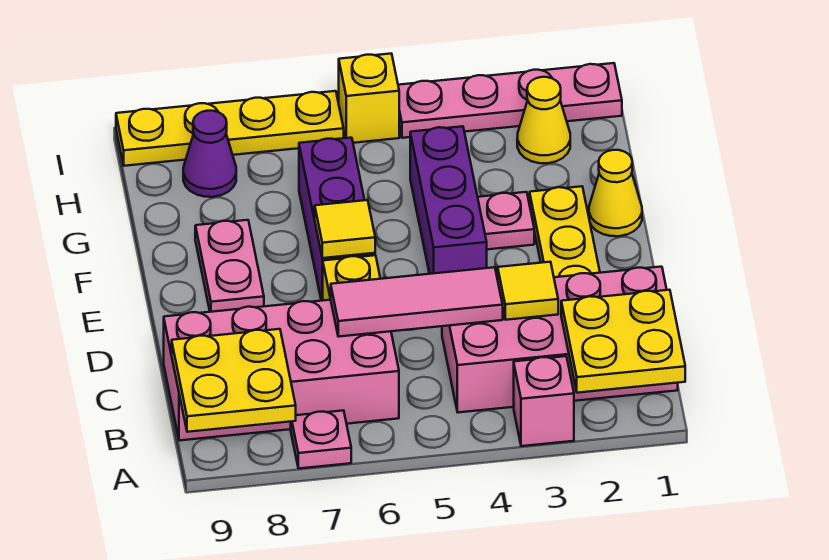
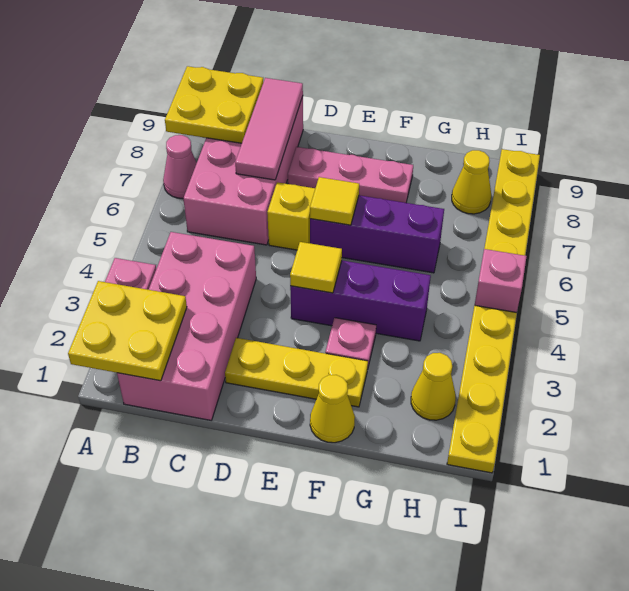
pink 1x1 plate [291,410,351,468] -> pink 1x1 cone [163,135,197,198]
yellow 1x1 tile [498,262,558,320] -> yellow 1x1 tile moved to [290,242,342,293]
pink 1x3 tile [330,267,503,337] -> pink 1x3 tile moved to [235,78,303,180]
pink 1x2 plate [195,220,264,312] -> pink 1x3 plate [288,147,413,203]
purple 1x1 cone [183,111,236,197] -> yellow 1x1 cone [452,150,491,214]
pink 1x4 plate [398,63,622,138] -> yellow 1x4 plate [447,305,517,473]
yellow 1x1 brick [339,54,399,143] -> pink 1x1 brick [475,249,527,312]

